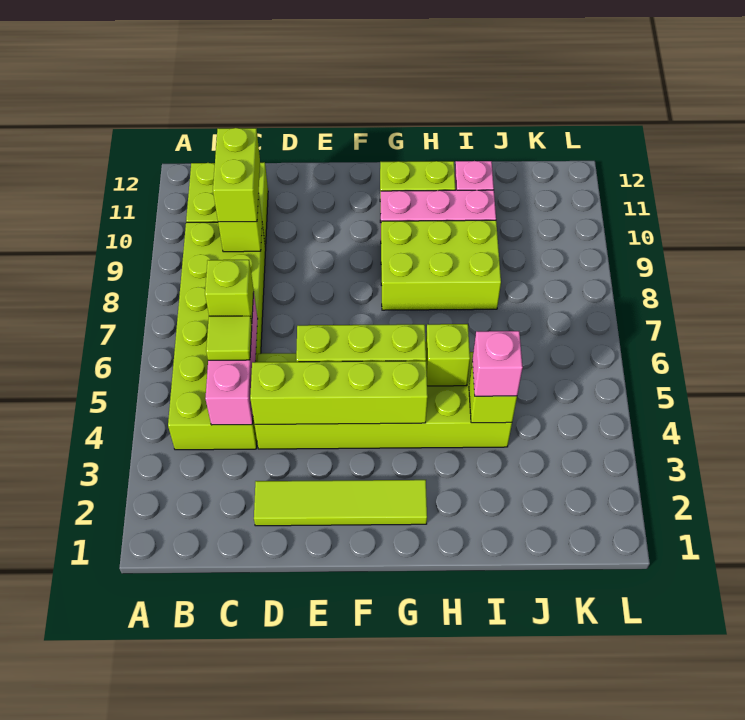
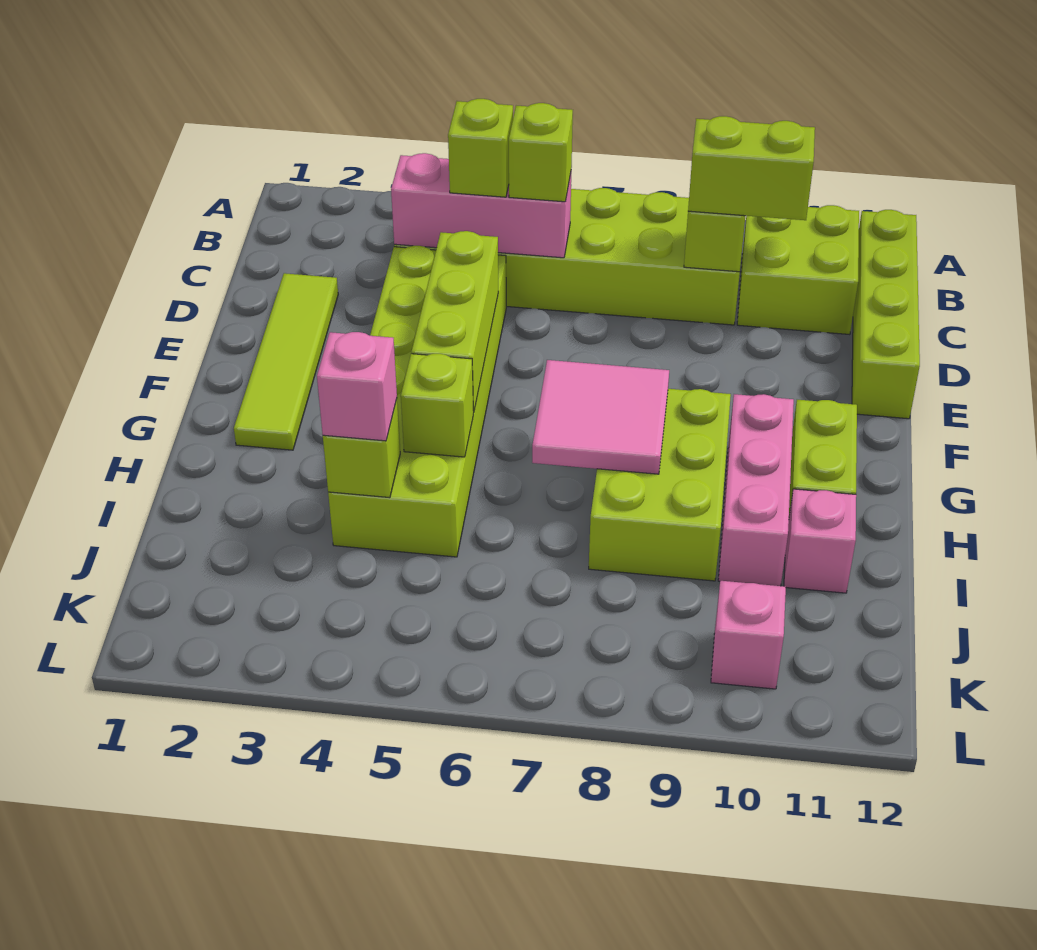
lime 1x1 tile [206,316,252,360] -> lime 1x1 brick [448,99,513,197]
lime 1x4 brick [250,361,428,424] -> lime 1x4 brick moved to [852,210,920,419]
none -> pink 2x2 tile [532,360,669,474]
none -> pink 1x1 brick [711,581,786,689]

